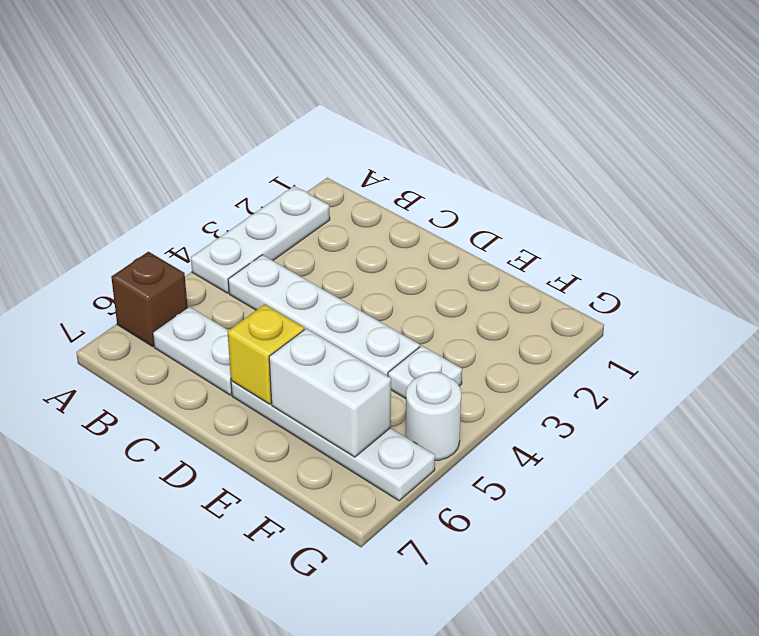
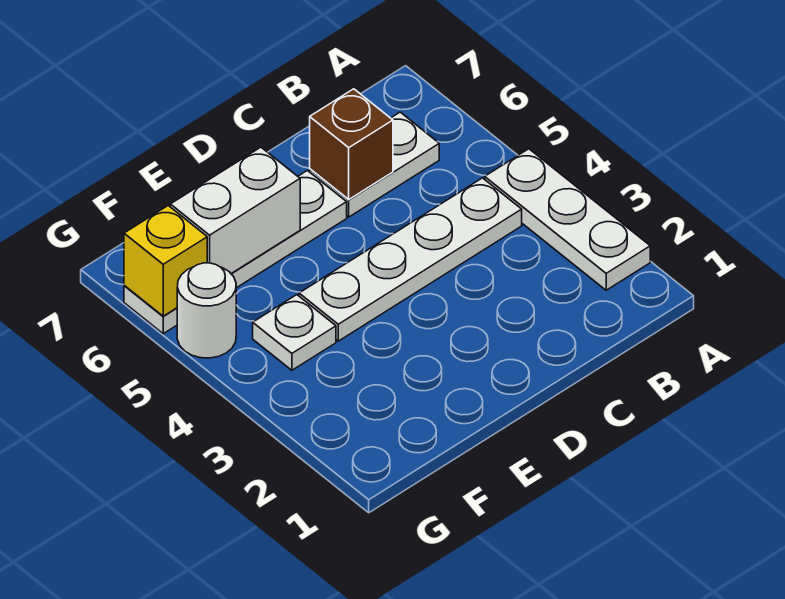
brown 1x1 brick [111,252,188,346] -> brown 1x1 brick moved to [310,89,393,200]
yellow 1x1 brick [227,304,304,404] -> yellow 1x1 brick moved to [124,206,207,316]

